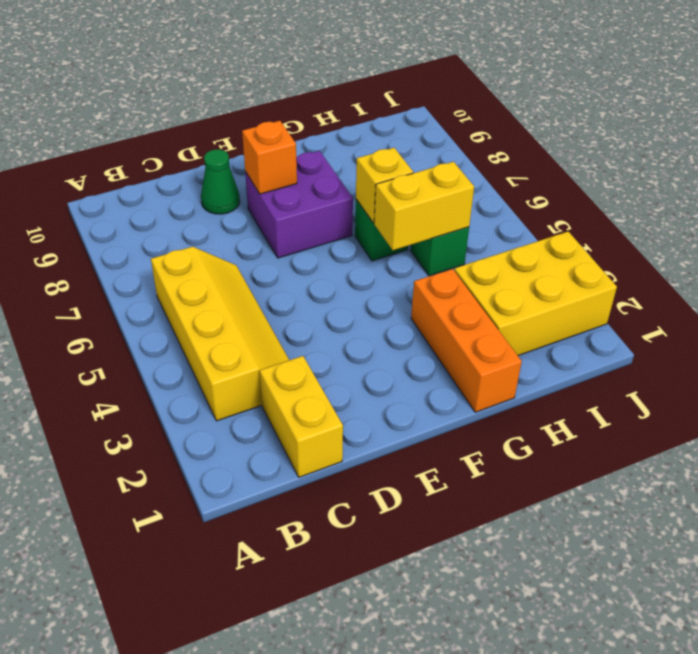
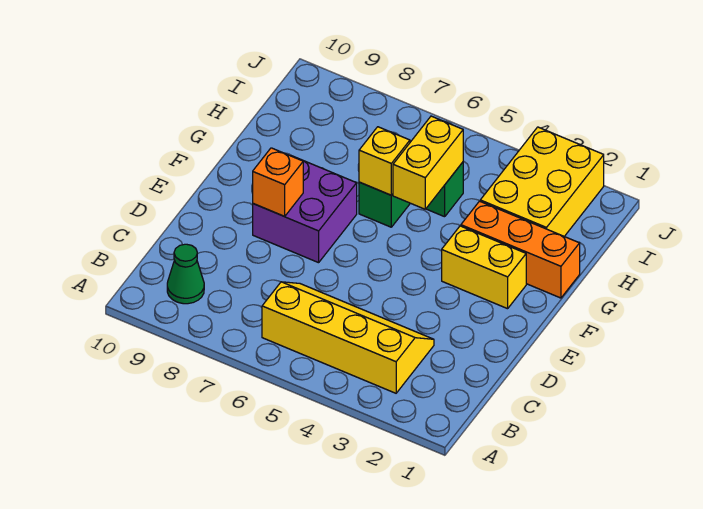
yellow 1x2 brick [260,356,343,477] -> yellow 1x2 brick moved to [442,226,526,309]
green 1x1 cone [201,149,240,214] -> green 1x1 cone moved to [167,244,204,304]

